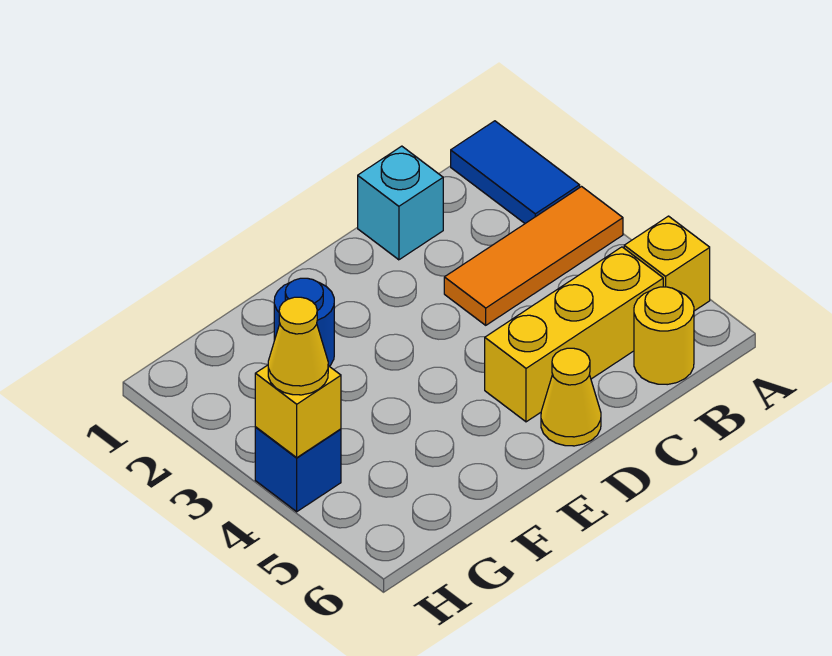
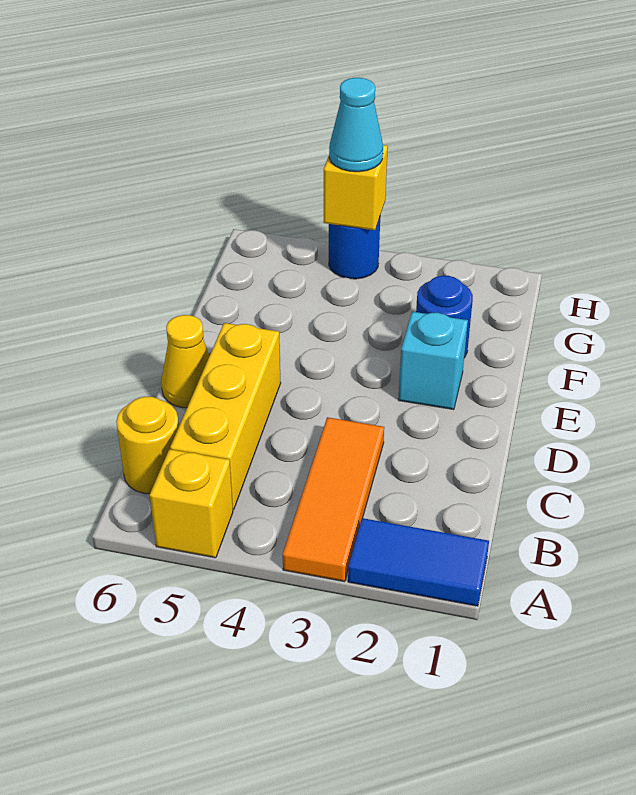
cyan 1x1 brick [358,146,443,260] -> cyan 1x1 brick moved to [398,312,468,410]
blue 1x1 brick [255,427,341,512] -> blue 1x1 round brick [329,217,380,279]
yellow 1x1 cone [268,297,328,395] -> cyan 1x1 cone [329,78,383,172]

